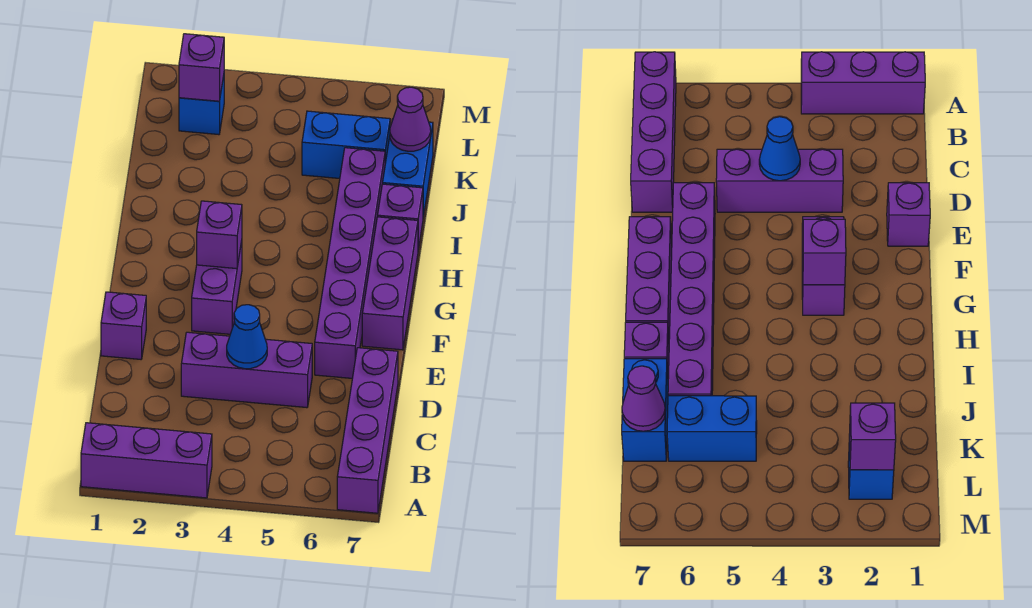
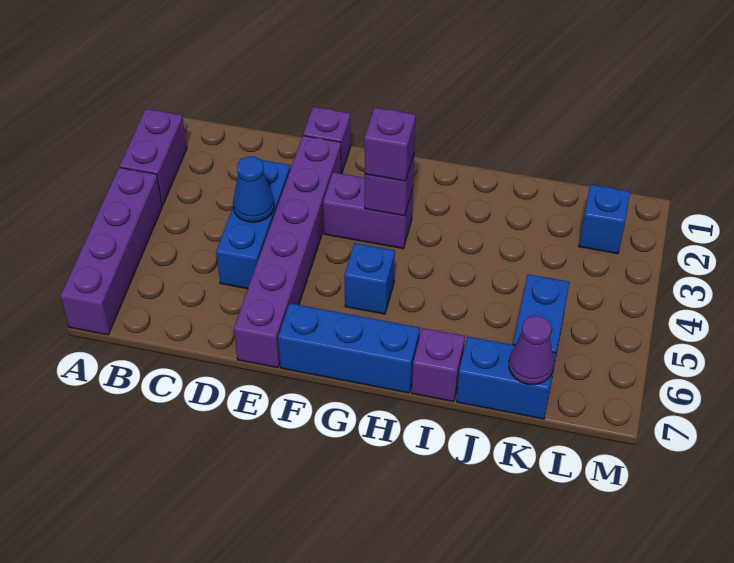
purple 1x3 brick [81,423,212,498] -> purple 1x2 brick [119,109,187,205]
purple 1x4 brick [337,348,398,513] -> purple 1x4 brick turned to [61,167,162,335]
purple 1x3 brick [181,332,312,408] -> blue 1x3 brick [216,160,290,289]
purple 1x6 brick [315,148,385,378] -> purple 1x6 brick turned to [234,136,341,368]
purple 1x3 brick [362,217,418,350] -> blue 1x3 brick [278,303,420,393]
none -> blue 1x1 brick [344,243,395,314]
purple 1x1 brick [179,34,224,101] -> purple 1x1 brick moved to [364,107,416,181]

